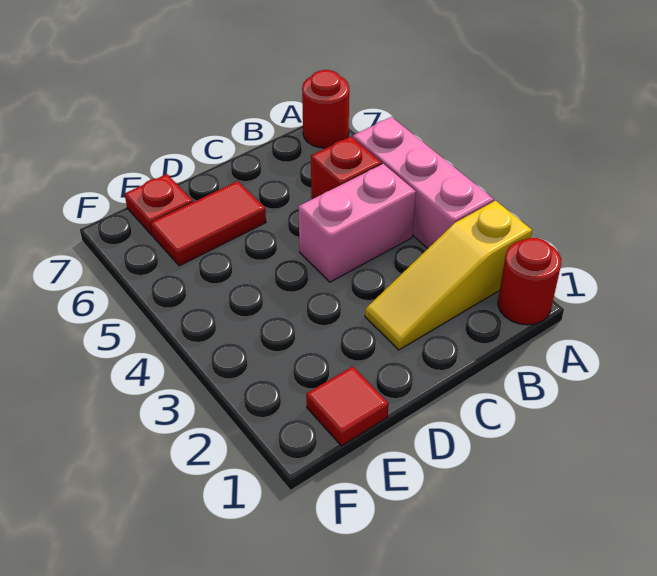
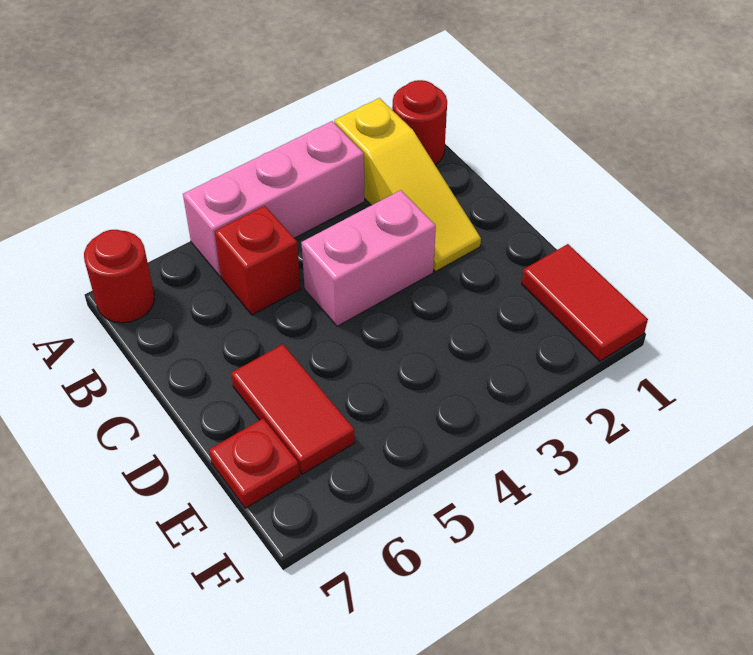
pink 1x2 brick [298,164,416,282] -> pink 1x2 brick turned to [301,190,436,326]
red 1x1 tile [306,366,389,446] -> red 1x2 tile [522,244,648,361]

